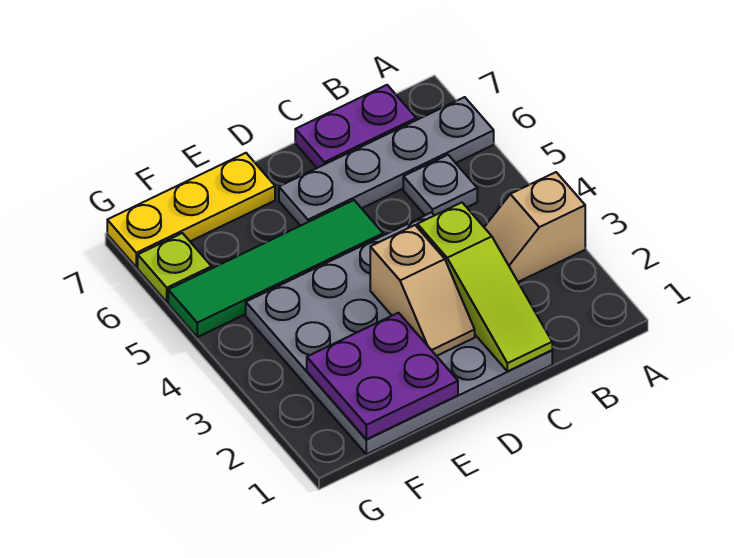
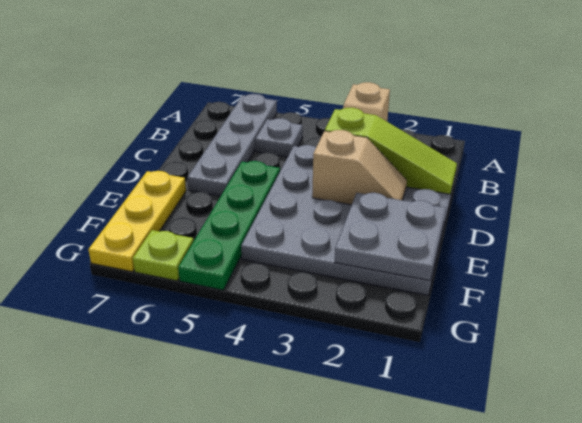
purple 1x2 plate [295,85,416,168] -> none
green 1x4 tile [168,200,383,337] -> green 1x4 plate [178,161,280,290]
purple 2x2 plate [307,313,458,439] -> grey 2x2 plate [335,193,446,281]

